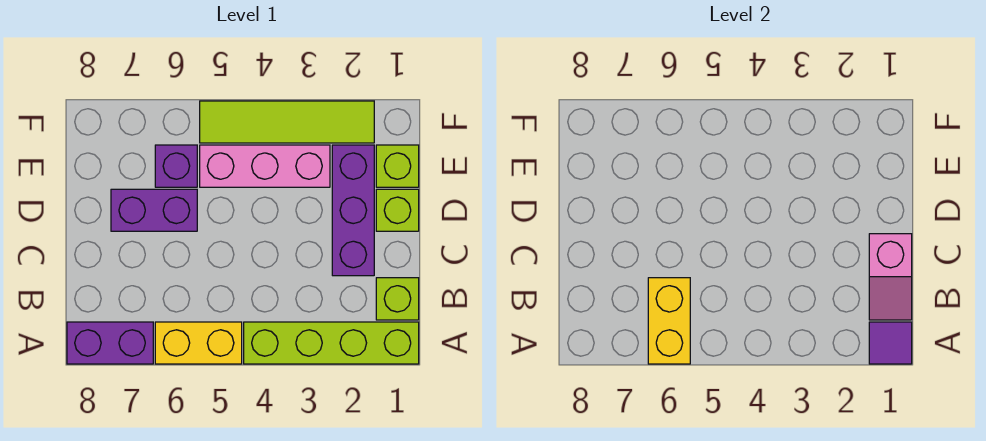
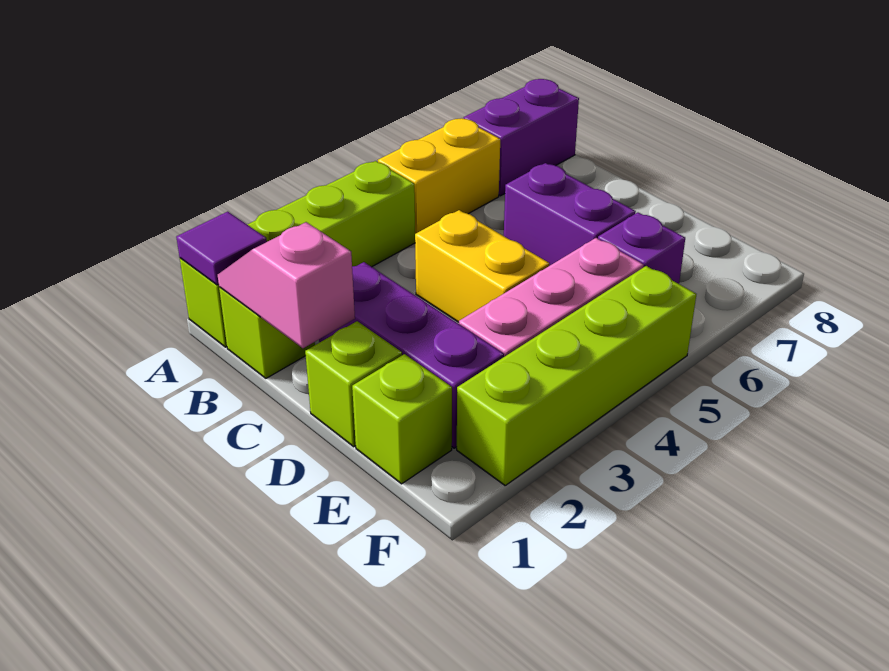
yellow 1x2 brick [648,278,690,364] -> yellow 1x2 brick moved to [415,210,550,322]
purple 1x2 brick [111,189,197,231] -> purple 1x2 brick turned to [504,163,636,266]
lime 1x4 tile [200,101,374,143] -> lime 1x4 brick [457,266,696,485]

